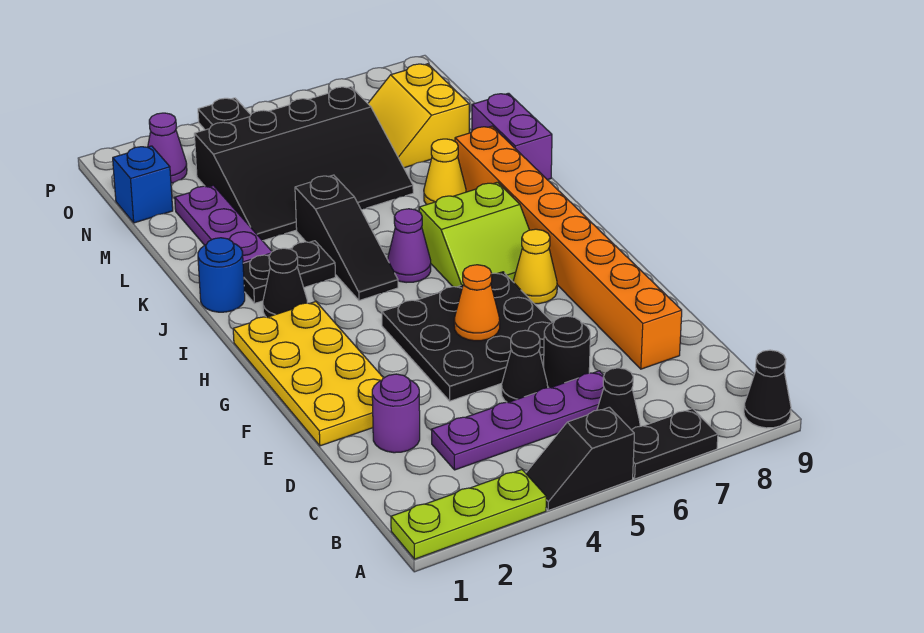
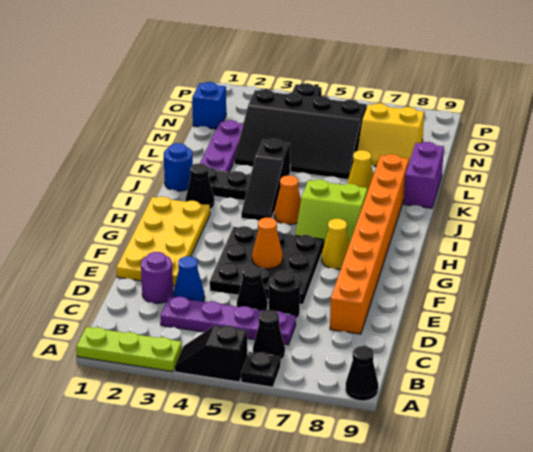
black 1x2 plate [632,409,718,479] -> black 1x1 plate [241,352,281,387]
none -> blue 1x1 cone [173,256,205,302]
purple 1x1 cone [387,209,431,283] -> orange 1x1 cone [274,175,301,225]
yellow 2x2 slope [368,64,469,168] -> yellow 2x2 slope turned to [357,103,424,166]
purple 1x1 cone [148,113,187,183] -> none

